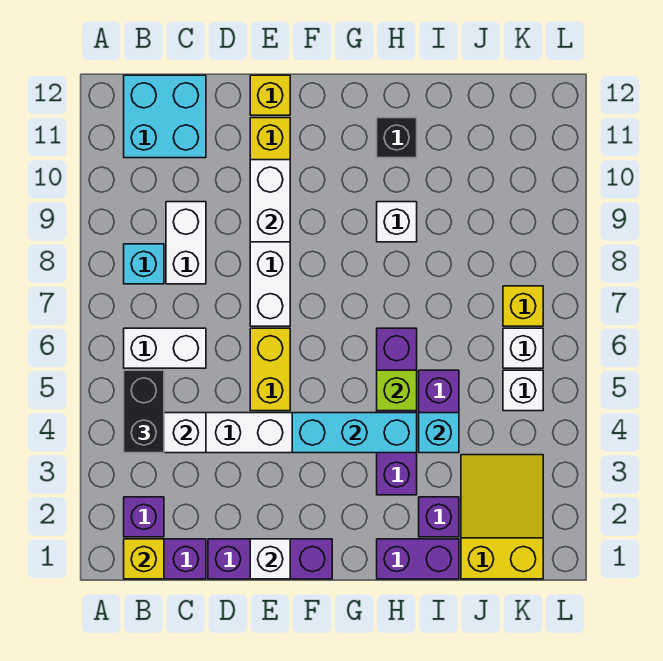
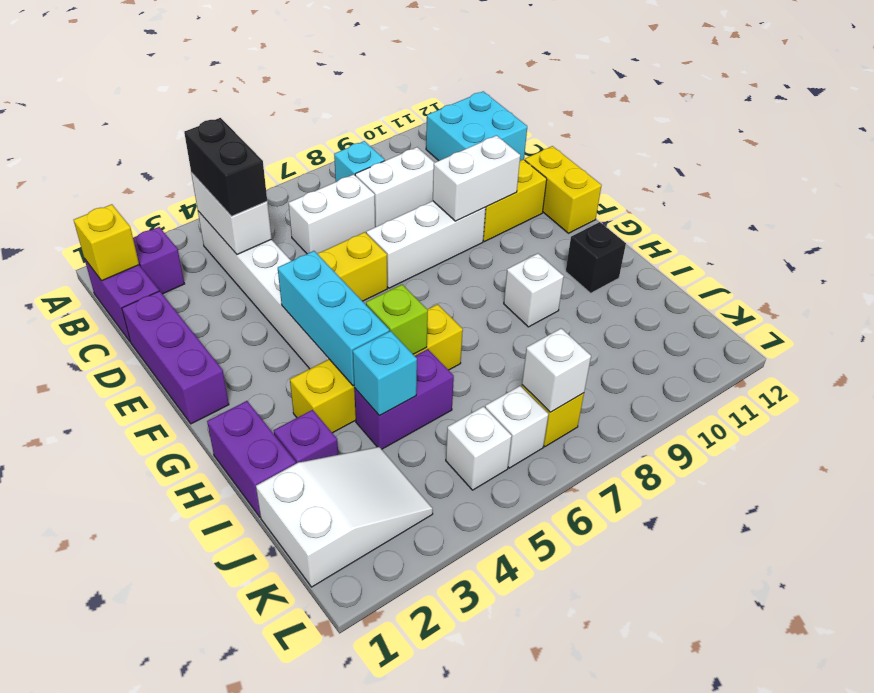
black 1x2 brick [124,370,164,453] -> black 1x2 brick turned to [184,118,267,216]
white 1x2 brick [124,328,206,368] -> white 1x2 brick turned to [289,174,375,254]
white 1x1 brick [250,539,290,579] -> white 1x1 brick moved to [522,328,591,412]
yellow 1x1 brick [250,75,290,115] -> yellow 1x2 brick [525,146,602,233]
purple 1x4 brick [377,328,417,495] -> yellow 1x4 brick [290,304,463,433]
yellow 2x3 slope [461,455,543,579] -> white 2x3 slope [256,447,433,587]

